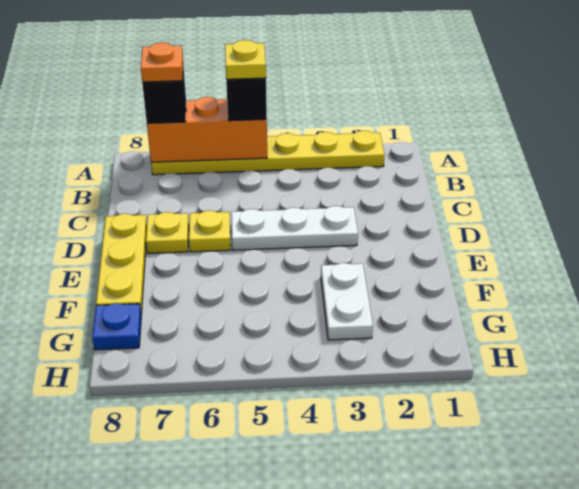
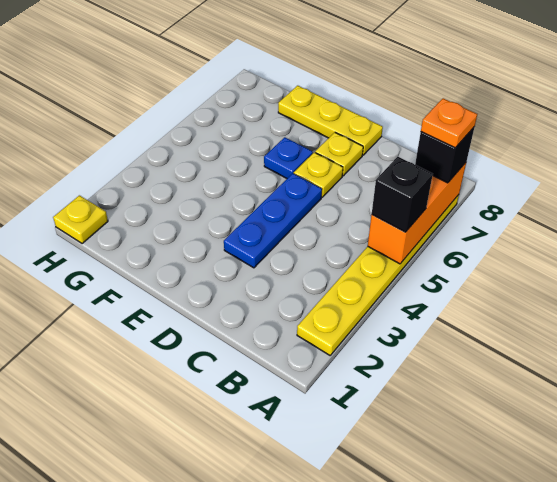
yellow 1x1 plate [225,40,266,79] -> yellow 1x1 plate moved to [53,195,108,244]
white 1x3 plate [231,206,358,250] -> blue 1x3 plate [224,173,322,268]
white 1x2 plate [321,263,373,340] -> none
blue 1x1 plate [92,303,141,350] -> blue 1x1 plate moved to [264,137,313,178]

